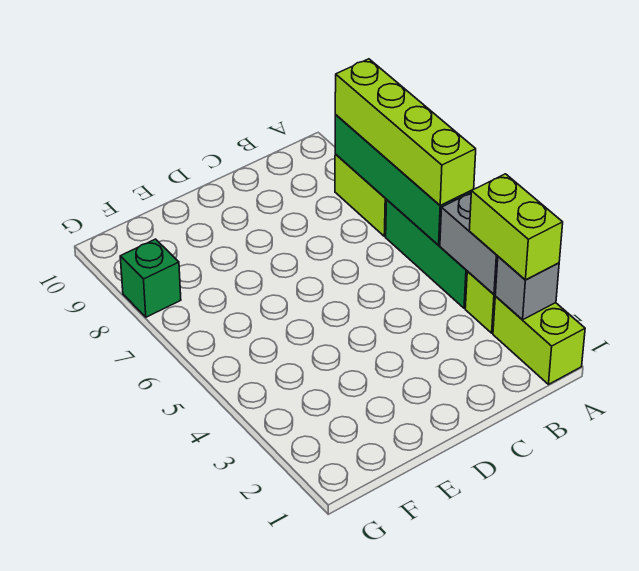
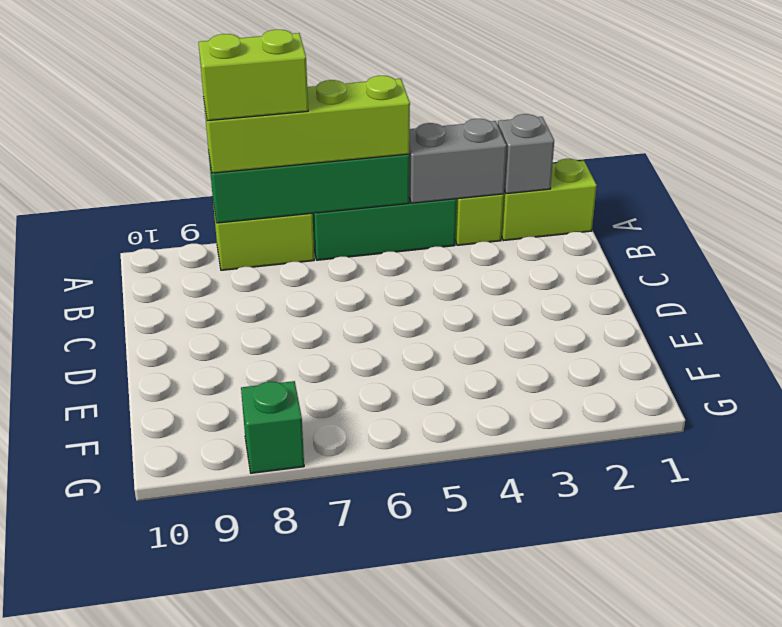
lime 1x2 brick [469,174,563,280] -> lime 1x2 brick moved to [199,30,308,121]

